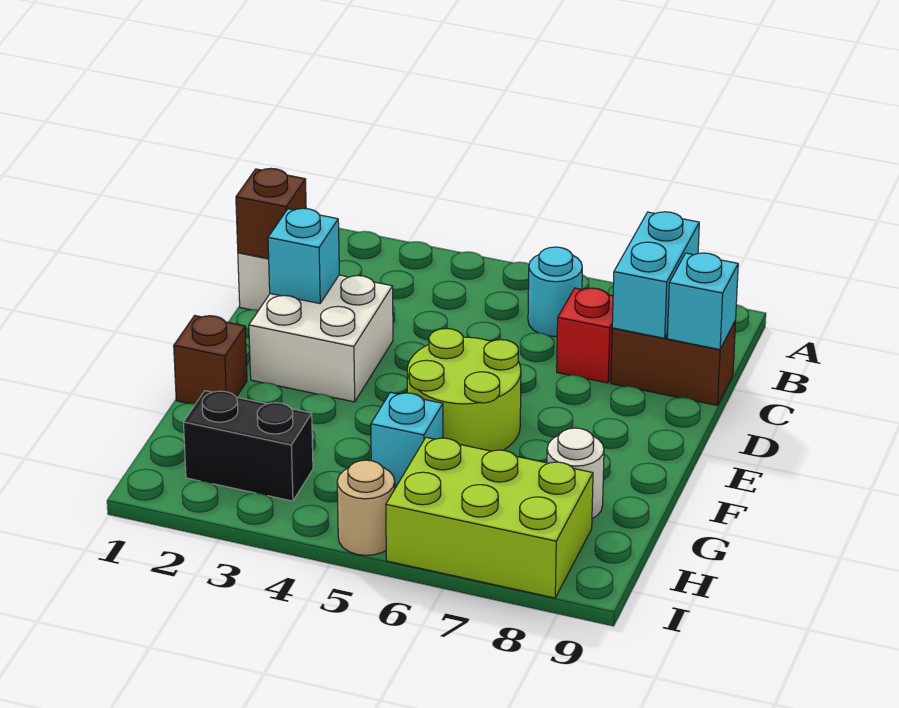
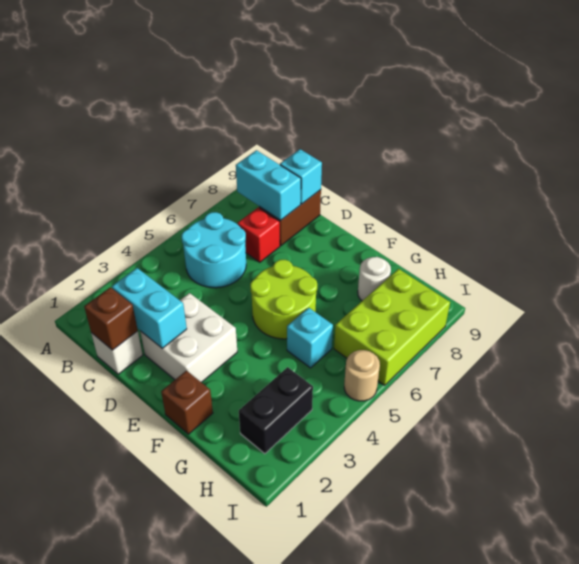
cyan 1x1 round brick [528,247,582,337] -> cyan 2x2 round brick [182,212,246,288]
cyan 1x1 brick [268,208,339,304] -> cyan 1x2 brick [112,268,187,348]

